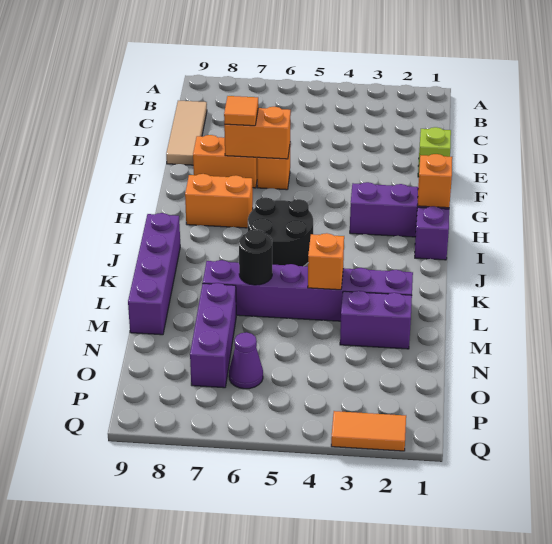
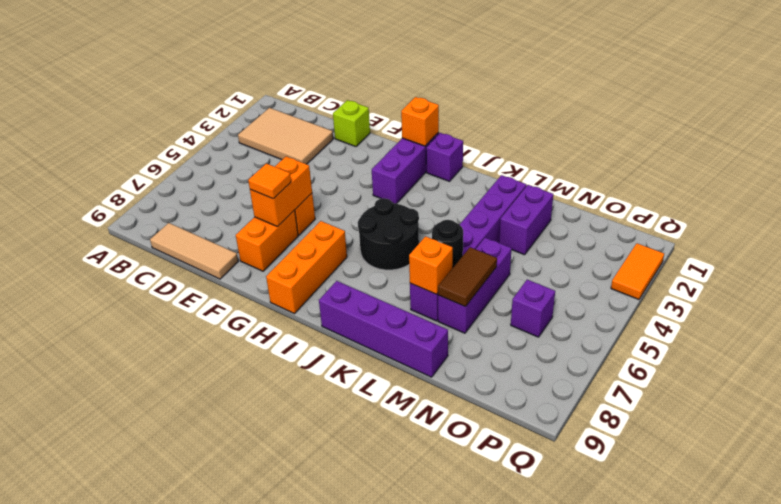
none -> tan 2x3 tile [238,108,333,164]
orange 1x2 brick [185,174,253,228] -> orange 1x3 brick [266,221,347,314]
orange 1x1 brick [308,233,344,290] -> orange 1x1 brick moved to [409,236,453,294]
none -> brown 1x2 tile [438,247,497,307]
purple 1x3 brick [190,283,236,388] -> purple 1x3 brick turned to [438,238,512,333]
purple 1x1 cone [229,332,263,389] -> purple 1x1 brick [511,280,555,337]

